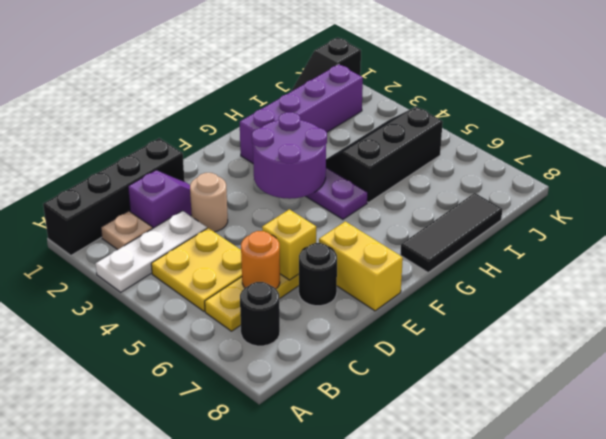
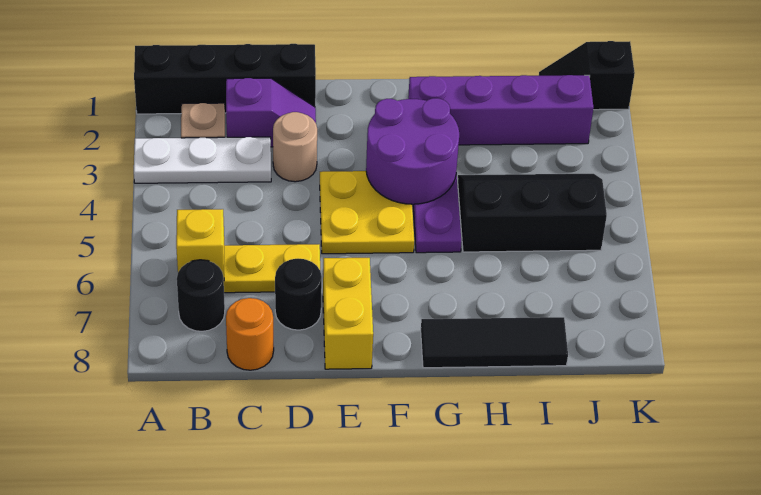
yellow 2x2 plate [151,228,242,311] -> yellow 2x2 plate moved to [320,171,414,254]
orange 1x1 round brick [241,231,280,289] -> orange 1x1 round brick moved to [226,298,274,370]
yellow 1x1 brick [262,209,316,280] -> yellow 1x1 brick moved to [176,209,224,278]

